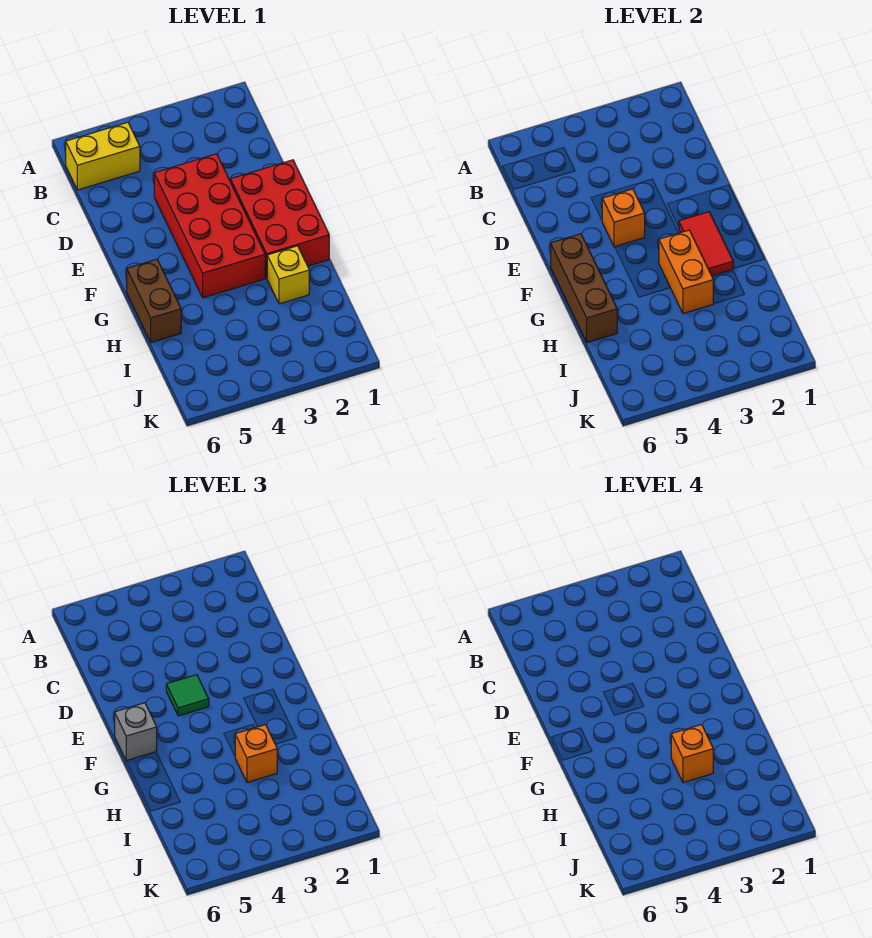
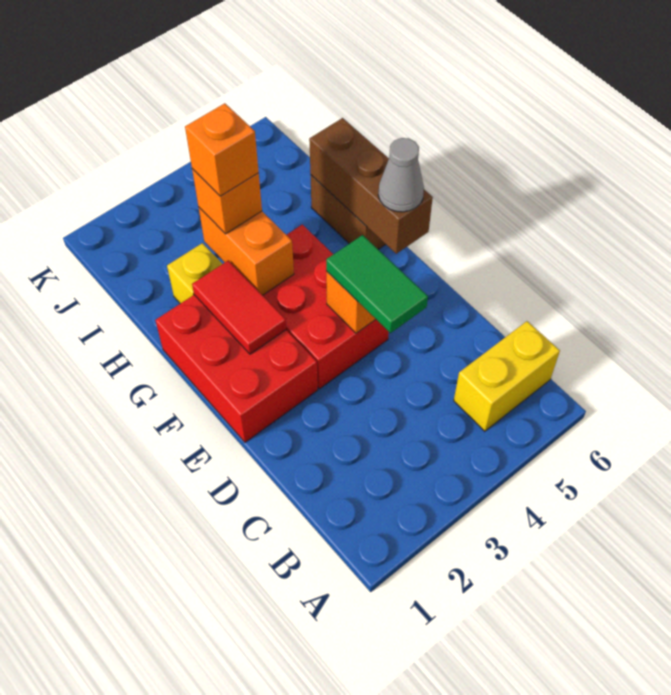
red 2x4 brick [154,154,265,298] -> red 2x3 brick [263,225,389,389]
green 1x1 tile [166,675,209,716] -> green 1x2 tile [326,235,428,333]
grey 1x1 brick [115,703,157,761] -> grey 1x1 cone [378,138,424,212]

